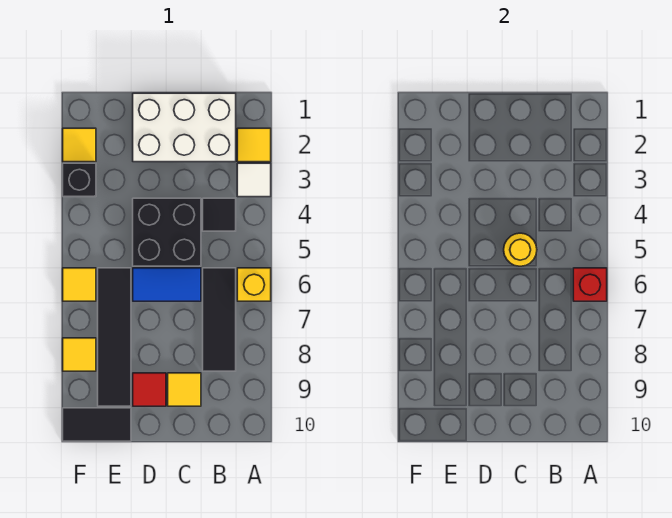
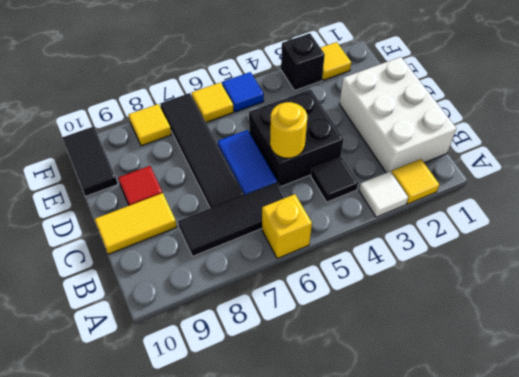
red 1x1 brick [573,268,607,301] -> none
yellow 1x1 tile [168,373,201,406] -> yellow 1x2 tile [95,193,177,254]
black 1x4 tile [98,268,131,406] -> black 1x4 tile turned to [160,93,244,208]
none -> blue 1x1 tile [222,72,264,112]

